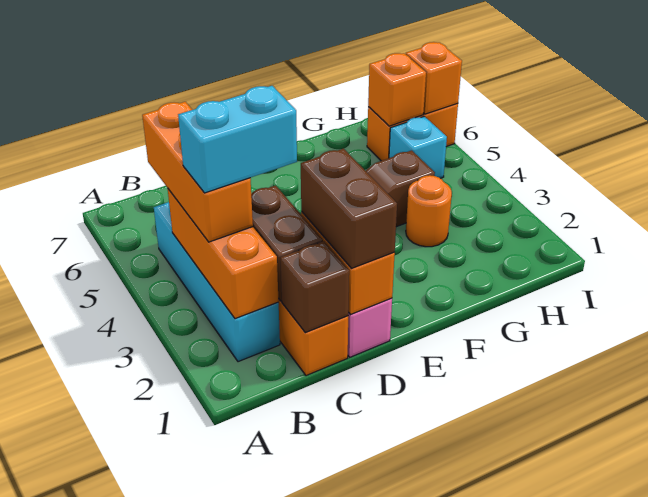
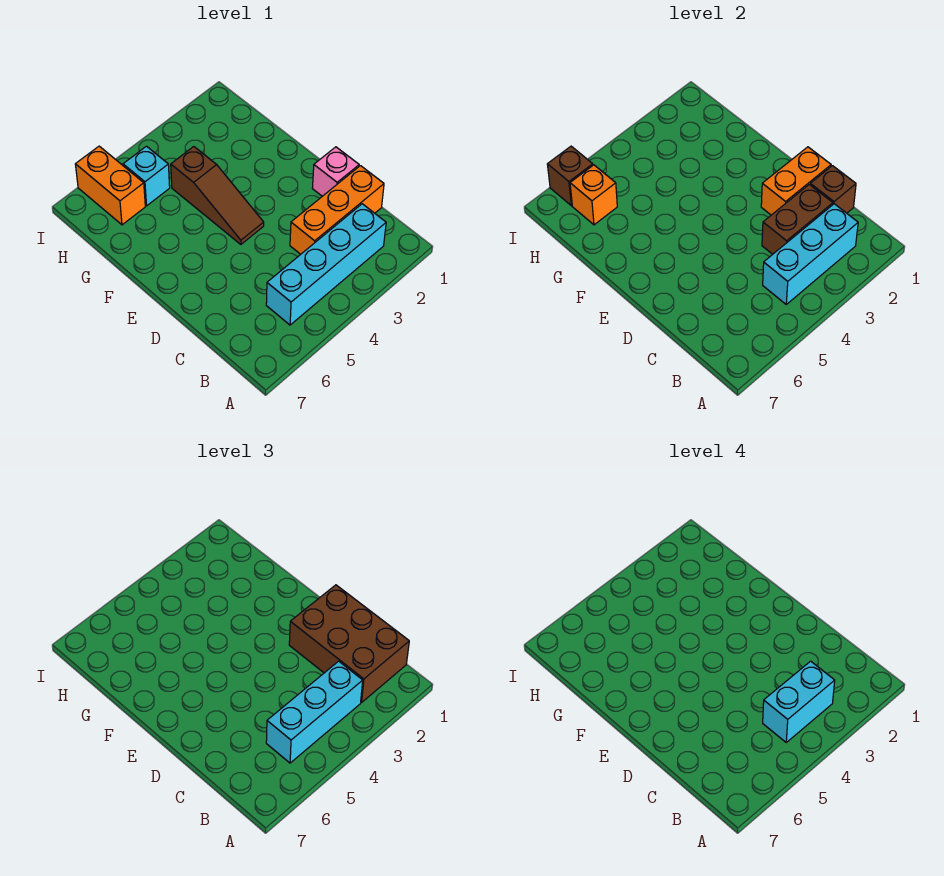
orange 1x3 brick [168,189,279,319] -> cyan 1x3 brick [763,204,858,304]
orange 1x3 brick [142,102,253,242] -> cyan 1x3 brick [266,661,363,763]
cyan 1x2 brick [178,86,297,193] -> cyan 1x2 brick turned to [763,661,835,742]
brown 1x2 brick [301,148,397,268] -> brown 2x3 brick [289,585,409,702]
orange 1x1 round brick [406,175,452,247] -> none
orange 1x1 brick [406,42,462,114] -> brown 1x1 brick [547,146,593,206]

